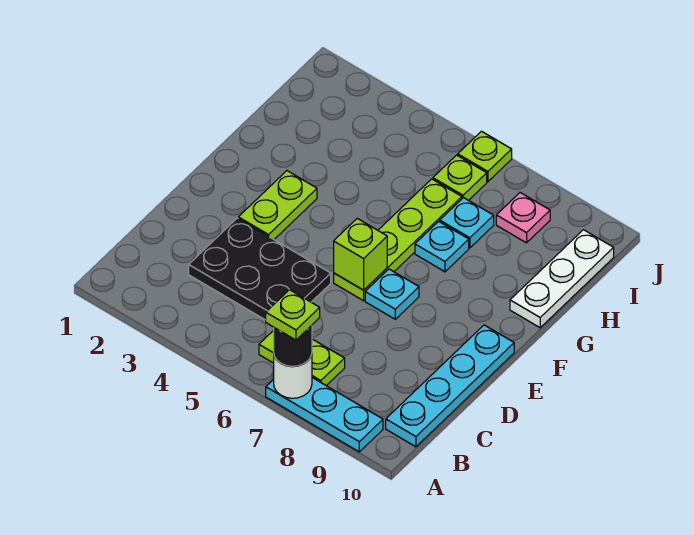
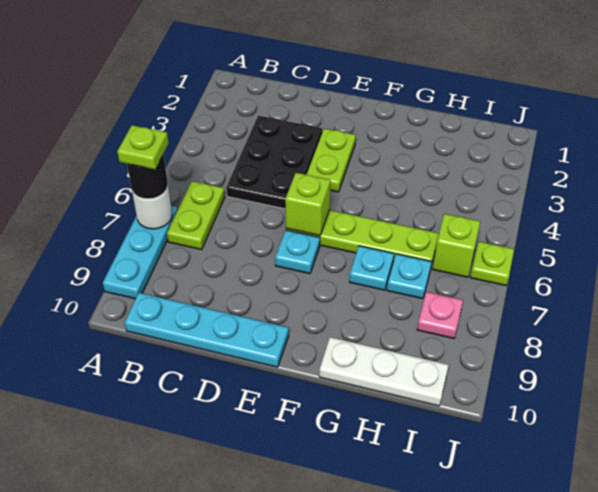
lime 1x2 plate [238,171,317,239] -> lime 1x2 plate turned to [306,129,356,192]
lime 1x1 plate [433,155,487,200] -> lime 1x1 brick [433,214,480,277]

